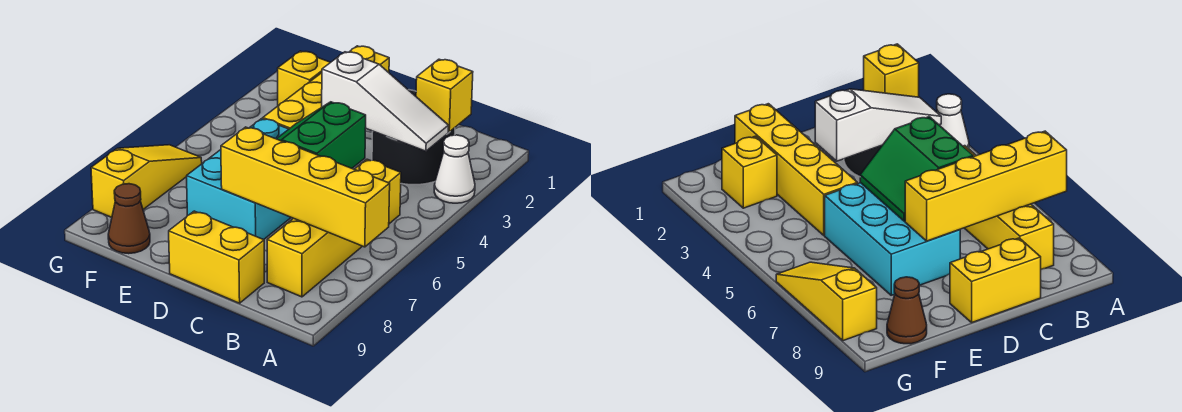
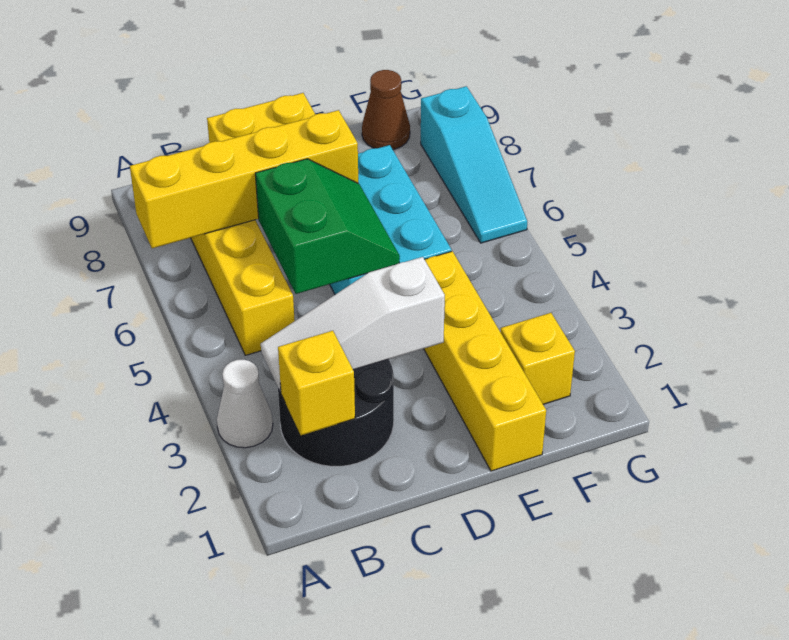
yellow 1x3 slope [91,145,202,217] -> cyan 1x3 slope [421,86,527,243]

